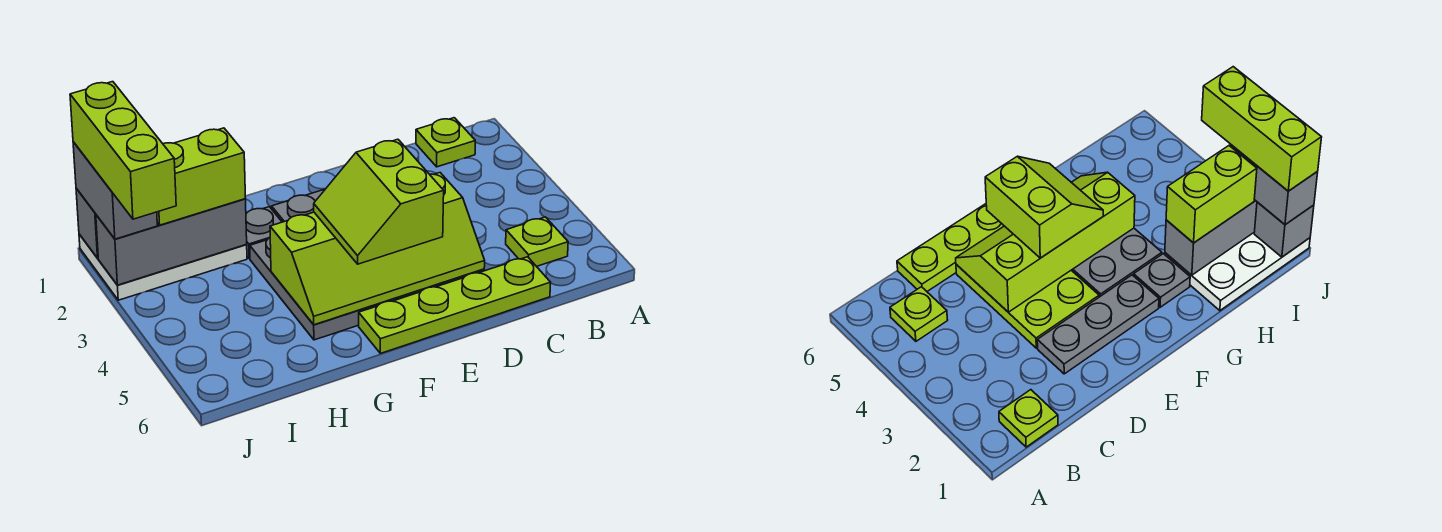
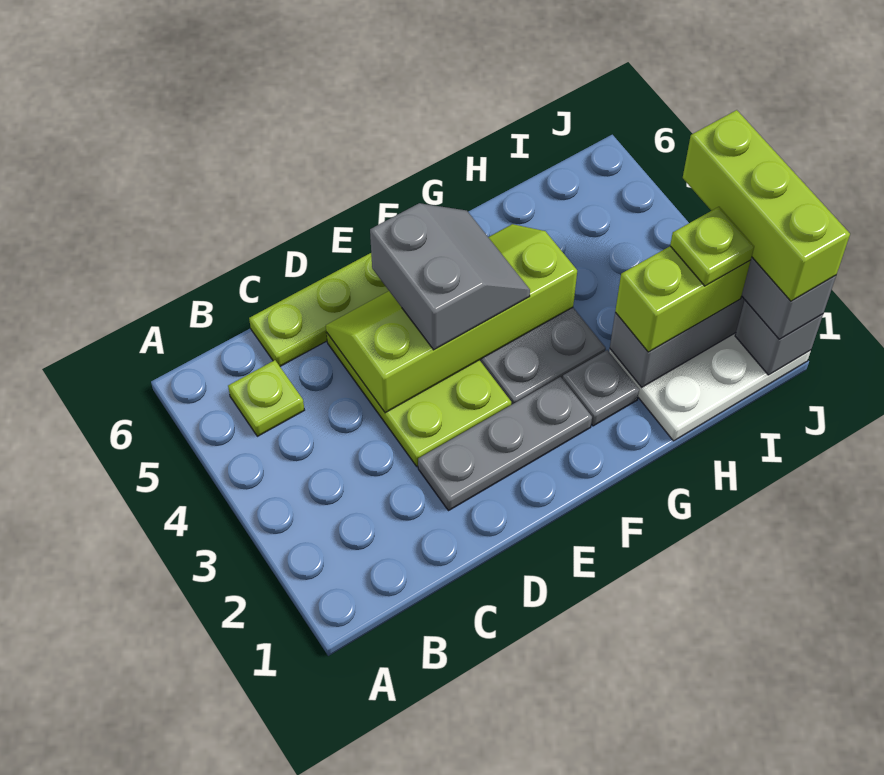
lime 1x1 plate [416,118,475,167] -> lime 1x1 plate moved to [670,207,754,286]
lime 2x2 slope [314,139,444,264] -> grey 2x2 slope [370,203,530,350]

